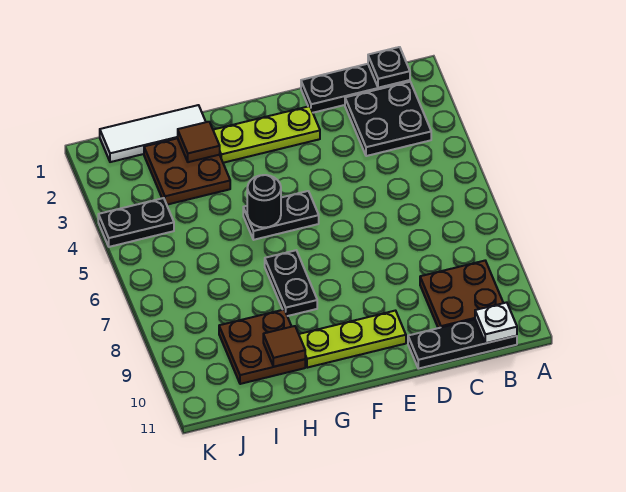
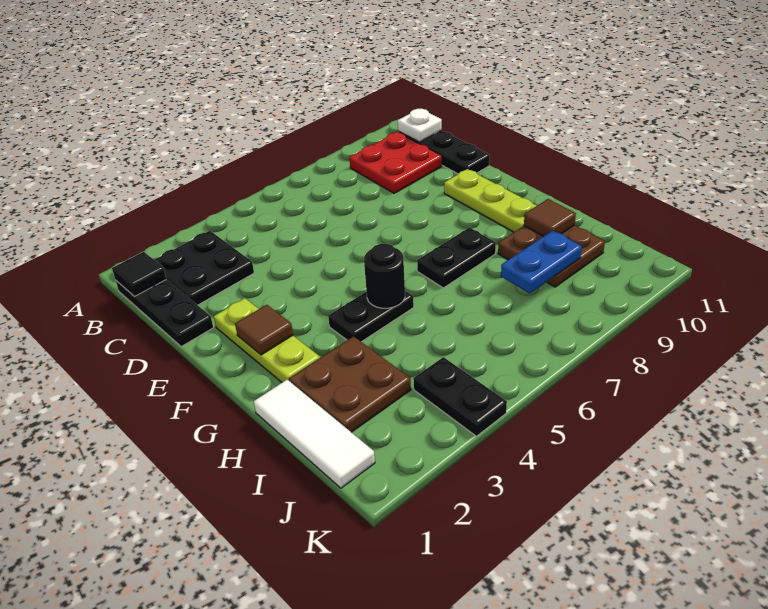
black 1x1 plate [368,47,410,88] -> black 1x1 tile [112,252,166,297]
brown 2x2 plate [420,261,503,328] -> red 2x2 plate [349,132,442,193]
black 1x2 plate [243,191,319,240] -> black 1x2 plate turned to [328,291,414,342]
brown 1x1 tile [178,122,220,162] -> brown 1x1 tile moved to [235,305,293,355]
none -> blue 1x2 plate [501,230,582,294]

